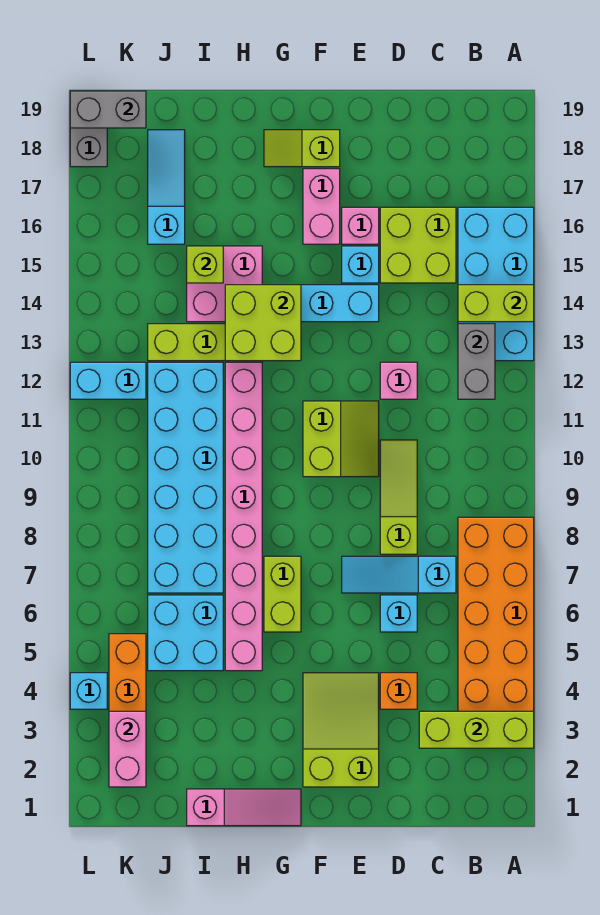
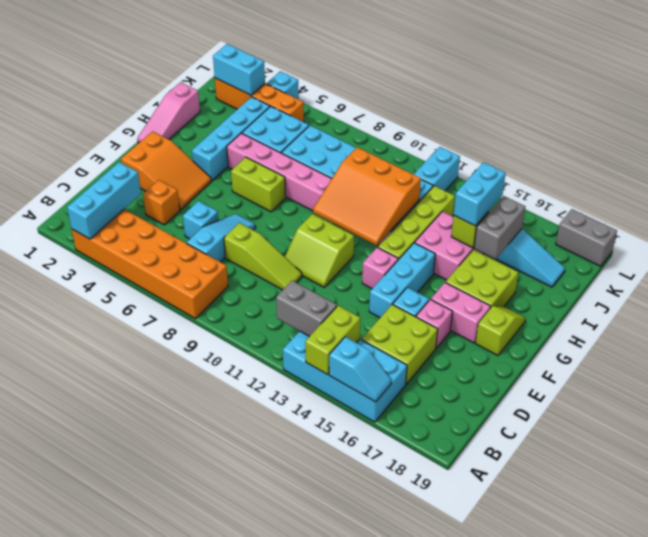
lime 1x3 brick [419,711,534,748] -> cyan 1x3 brick [67,162,141,239]
none -> cyan 1x2 slope [329,337,392,402]
pink 1x1 brick [380,362,417,399] -> pink 1x1 brick moved to [362,247,398,289]
lime 2x3 slope [303,673,379,787] -> orange 2x3 slope [121,131,211,210]
none -> cyan 1x4 brick [192,97,270,181]
none -> orange 3x3 slope [313,147,421,246]
lime 2x2 brick [225,285,301,361] -> lime 2x2 brick moved to [446,250,518,307]
none -> cyan 1x2 brick [454,162,506,226]
pink 1x2 brick [109,711,146,787] -> cyan 1x2 brick [213,44,265,95]
grey 1x2 brick [70,91,146,128] -> grey 1x2 brick moved to [474,196,525,259]

